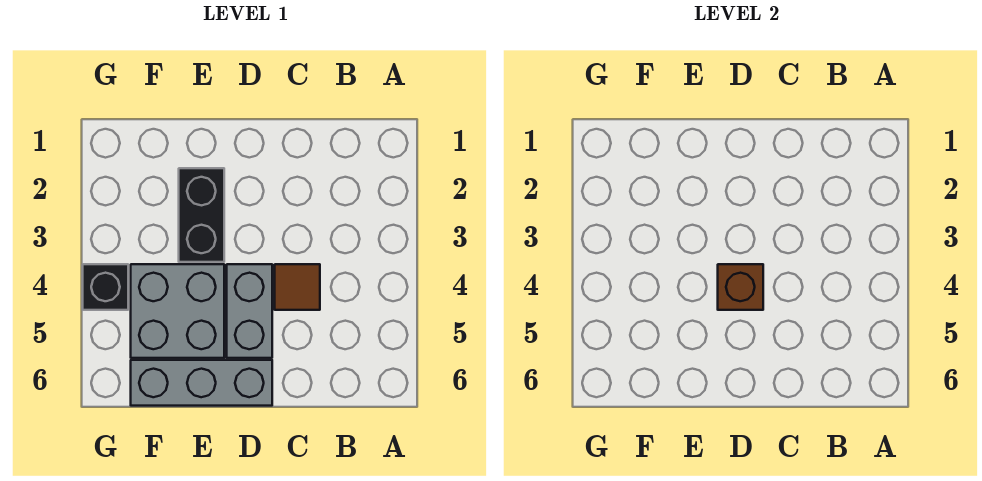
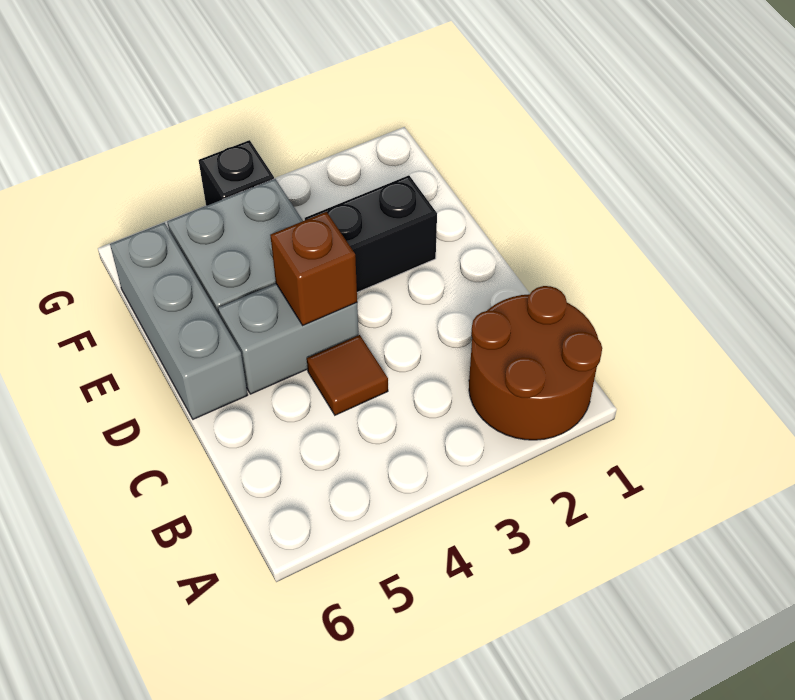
none -> brown 2x2 round brick [469,286,602,440]

